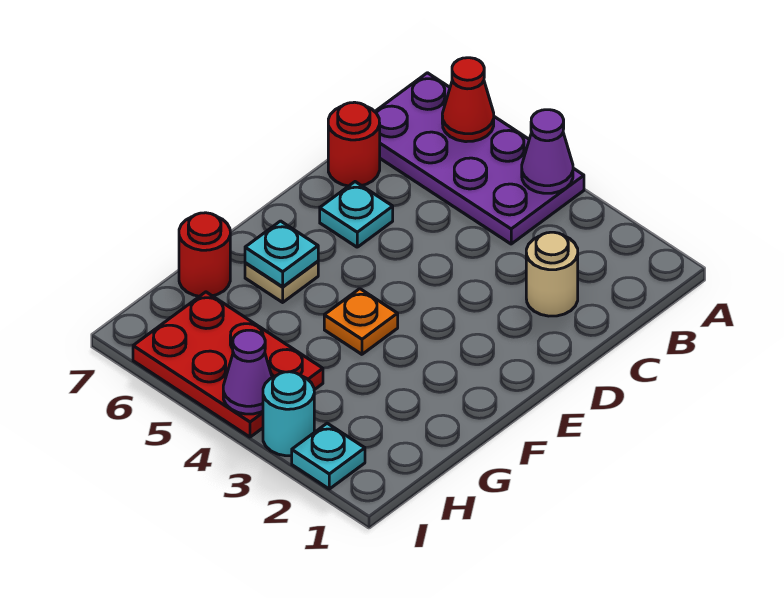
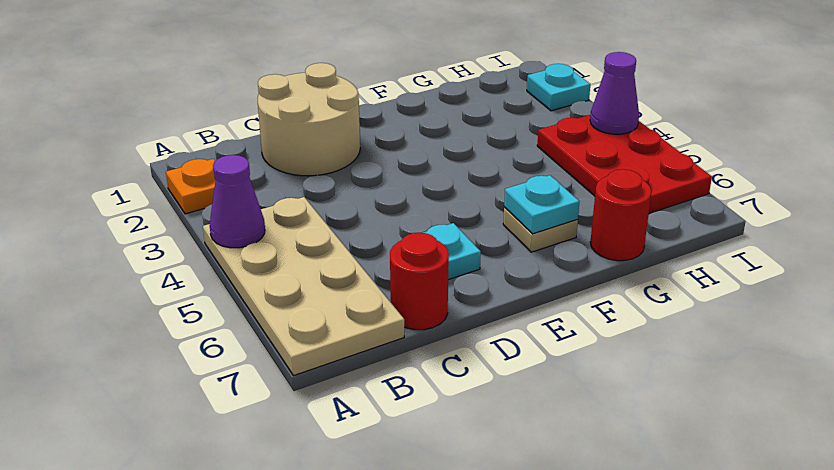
purple 2x4 plate [375,73,584,244] -> tan 2x4 plate [203,197,404,376]
red 1x1 cone [442,58,494,142] -> none
tan 1x1 round brick [526,232,578,316] -> tan 2x2 round brick [258,63,360,176]
orange 1x1 plate [324,289,398,354] -> orange 1x1 plate moved to [166,159,216,214]
cyan 1x1 round brick [263,372,314,456] -> none

